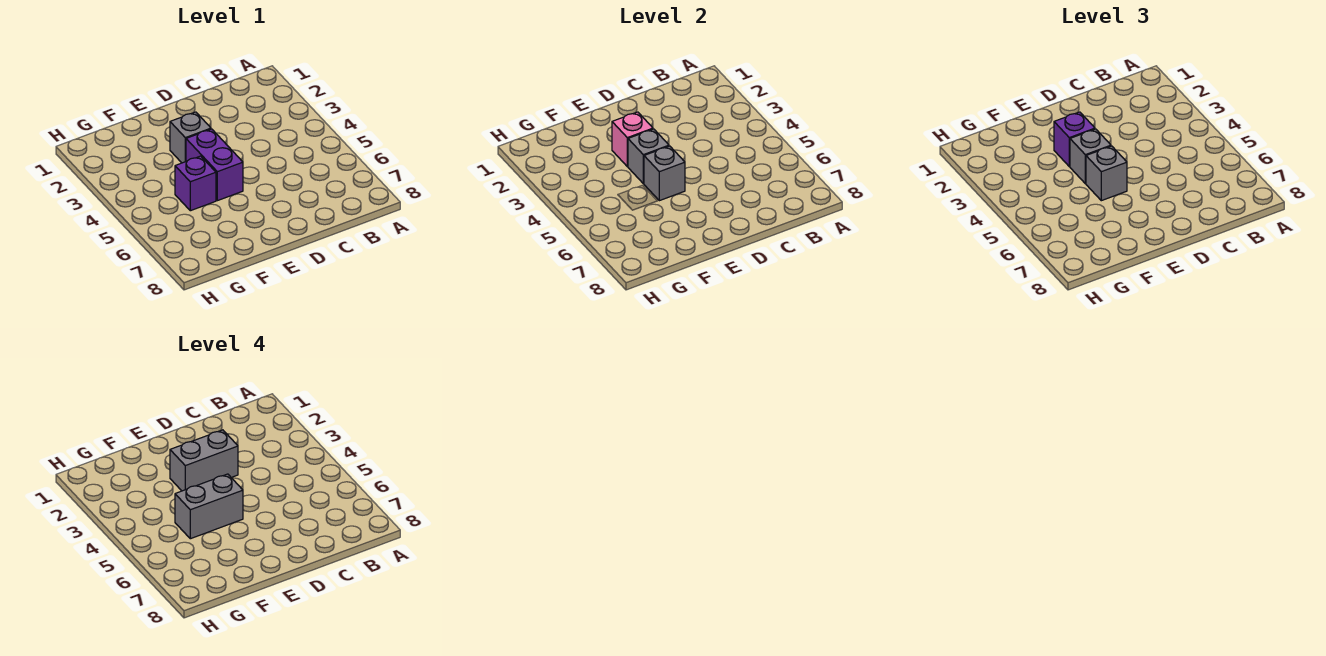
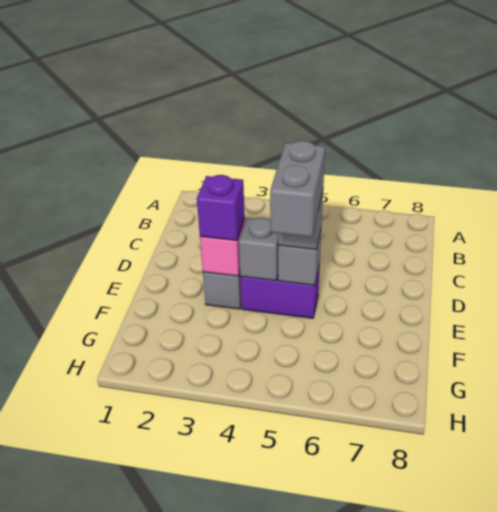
grey 1x2 brick [170,430,238,491] -> none
grey 1x1 brick [1070,129,1111,184] -> none
purple 1x1 brick [175,156,216,211] -> none

